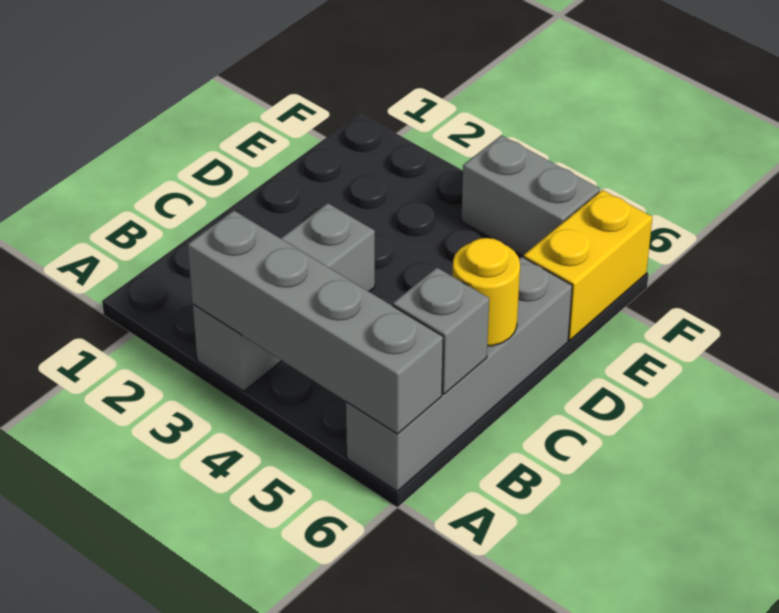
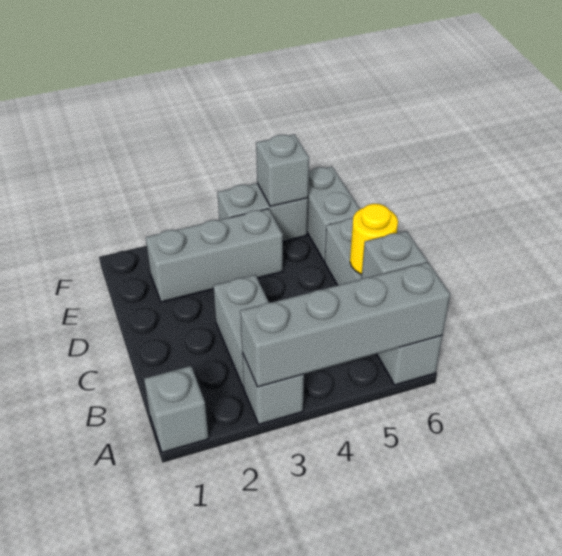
none -> grey 1x1 brick [144,366,208,453]
none -> grey 1x3 brick [146,209,283,302]
yellow 1x2 brick [524,190,652,340] -> grey 1x2 brick [307,166,360,261]
none -> grey 1x1 brick [256,134,309,207]

